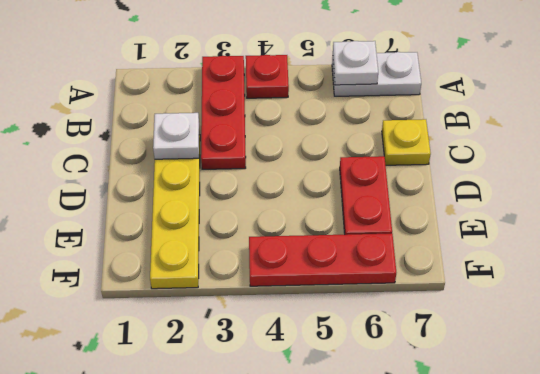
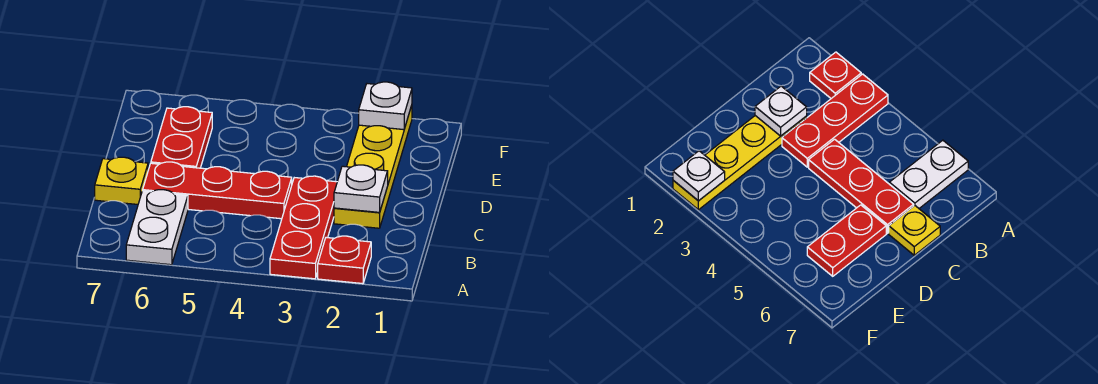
red 1x1 plate [246,55,289,98] -> red 1x1 plate moved to [318,236,371,284]
white 1x2 plate [332,52,421,96] -> white 1x2 plate turned to [126,190,188,265]
white 1x1 plate [333,41,378,85] -> white 1x1 plate moved to [359,82,412,130]
red 1x3 plate [249,233,396,286] -> red 1x3 plate moved to [143,162,292,219]

